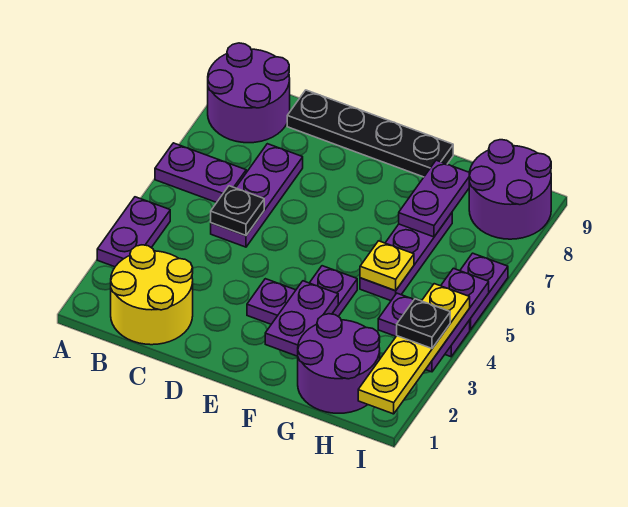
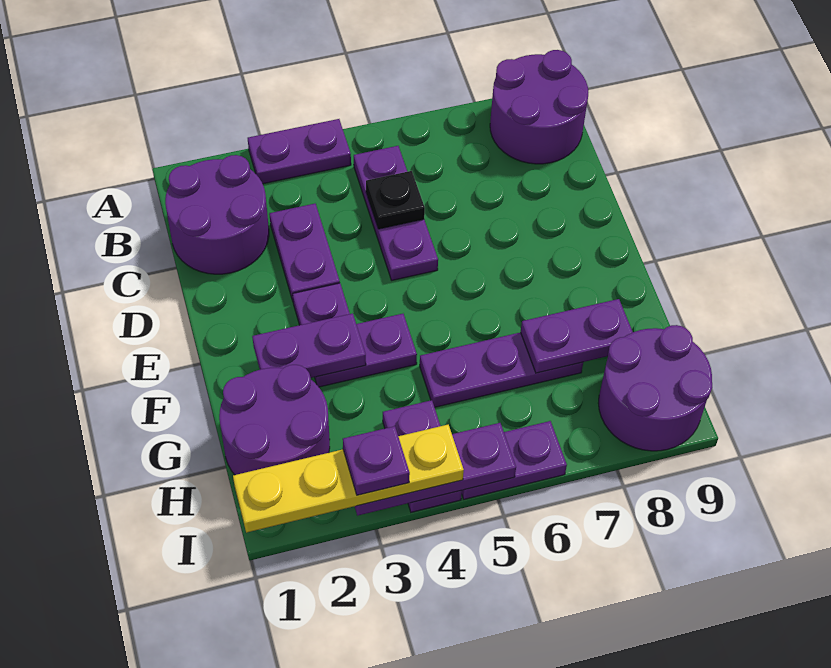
purple 1x2 plate [155,143,246,202] -> purple 1x2 plate moved to [269,204,340,301]
yellow 2x2 round brick [111,245,193,345] -> purple 2x2 round brick [165,155,269,274]
purple 1x3 plate [211,144,303,247] -> purple 1x3 plate turned to [354,146,438,280]
black 1x4 plate [287,90,453,177] -> none
yellow 1x1 plate [360,241,414,291] -> none
black 1x1 plate [397,299,450,348] -> purple 1x1 plate [343,426,410,495]

